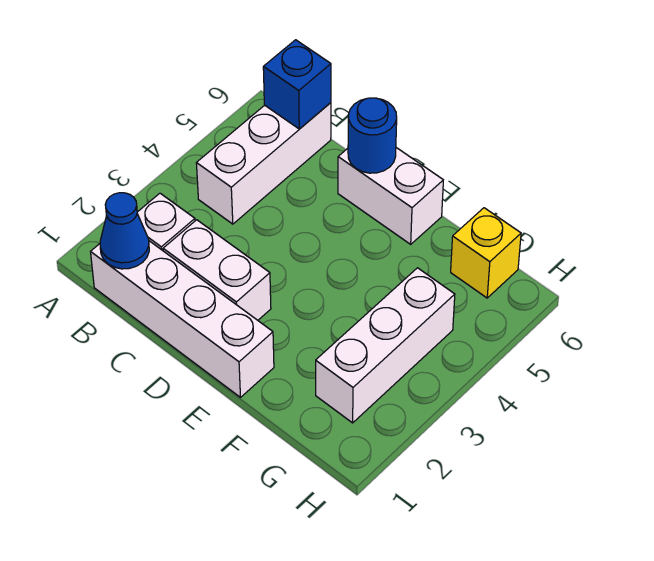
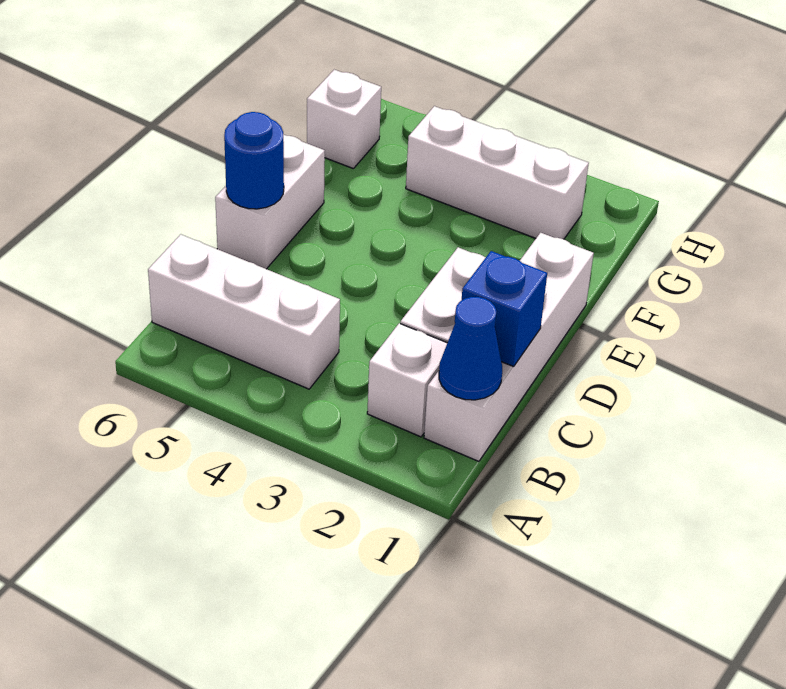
blue 1x1 brick [263,40,331,129] -> blue 1x1 brick moved to [462,251,547,367]
yellow 1x1 brick [451,208,521,298] -> white 1x1 brick [307,70,381,169]

